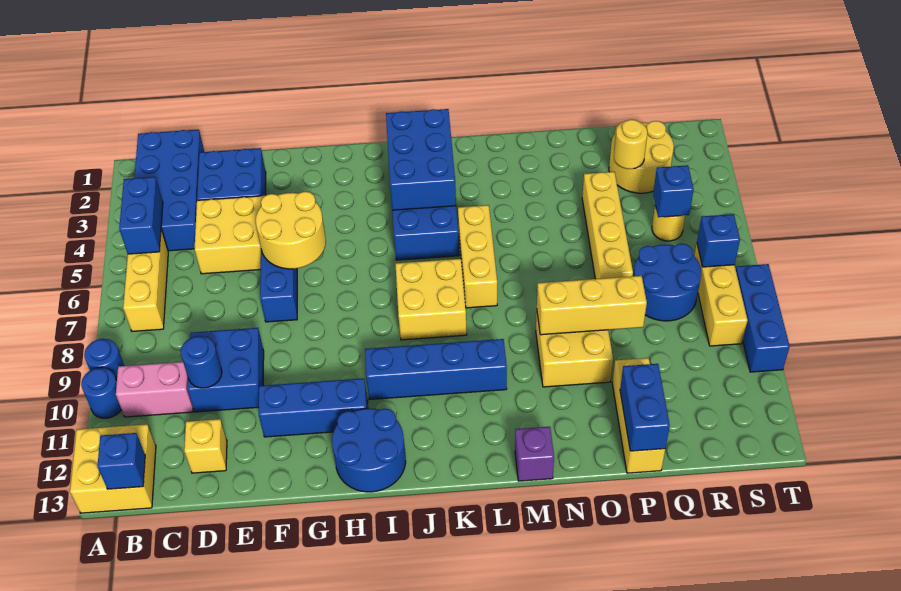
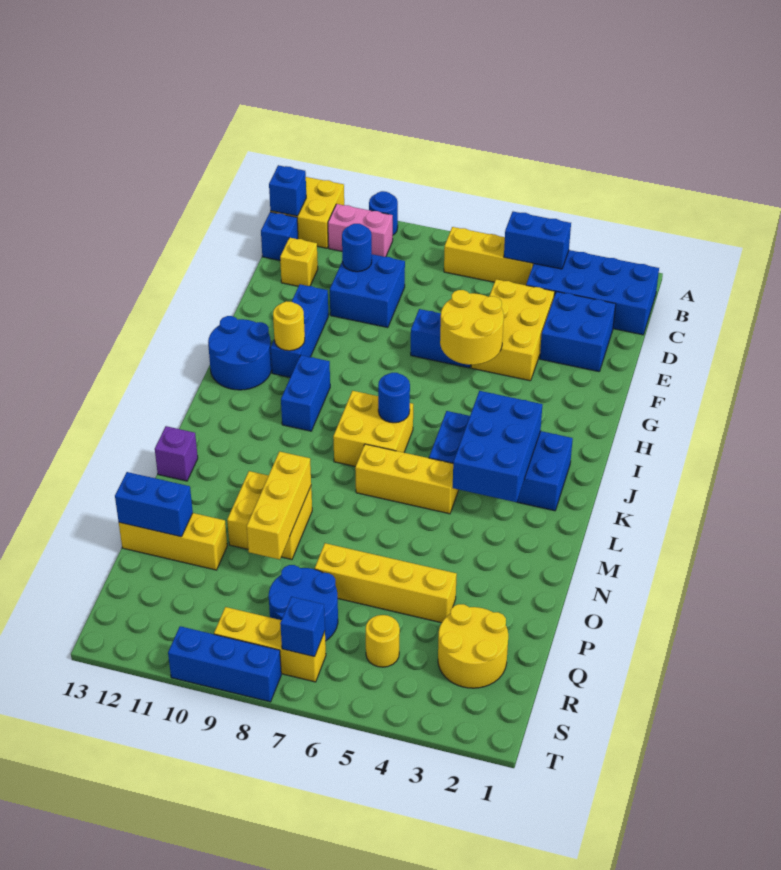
blue 1x1 round brick [84,339,124,381] -> blue 1x1 round brick moved to [378,373,410,423]
pink 1x2 brick [116,362,193,417] -> pink 1x2 brick turned to [328,204,393,257]
blue 1x4 brick [365,339,507,399] -> blue 1x2 brick [281,355,330,431]
blue 2x3 brick [386,109,456,210] -> blue 2x3 brick turned to [453,391,542,502]
yellow 1x1 round brick [614,120,647,169] -> yellow 1x1 round brick moved to [273,301,305,351]
blue 1x1 brick [653,165,694,217] -> blue 1x1 brick moved to [261,212,298,260]

